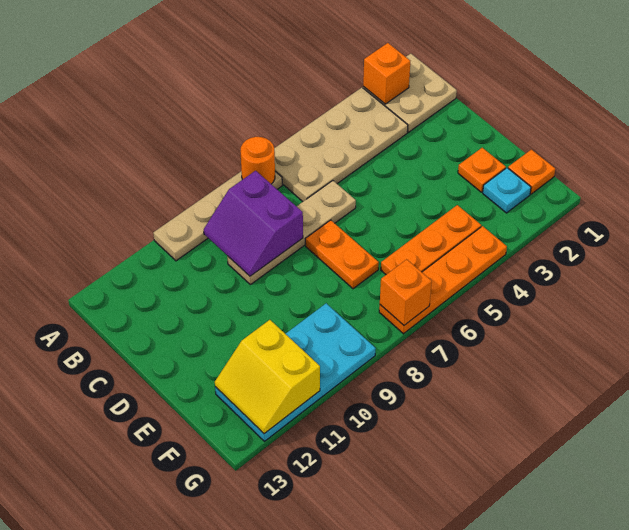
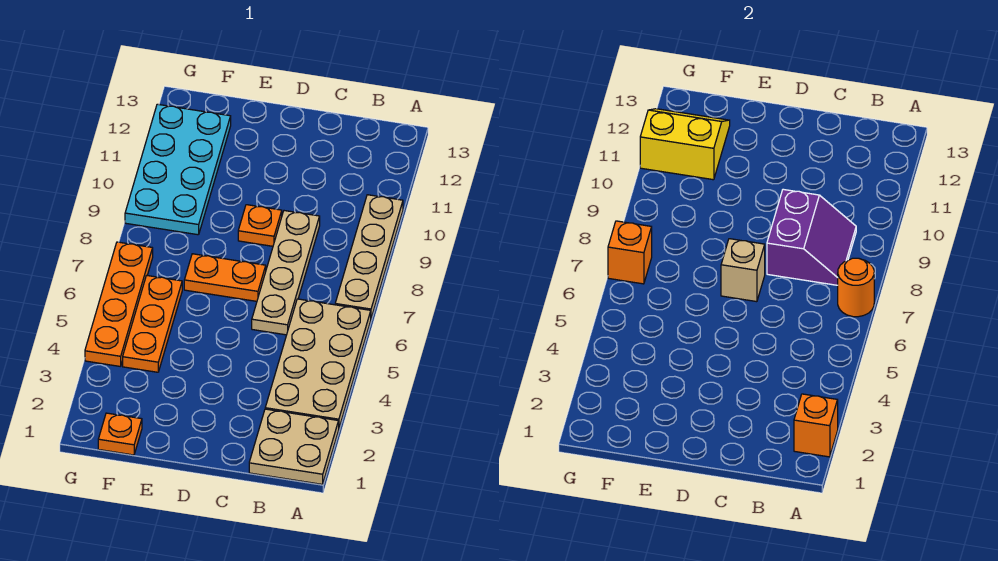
purple 2x2 slope [204,171,303,276] -> purple 2x2 slope turned to [767,189,856,285]
none -> tan 1x1 brick [721,239,765,302]
orange 1x1 plate [458,148,506,192] -> orange 1x1 plate moved to [238,205,282,246]
cyan 1x1 plate [483,168,531,213] -> none

